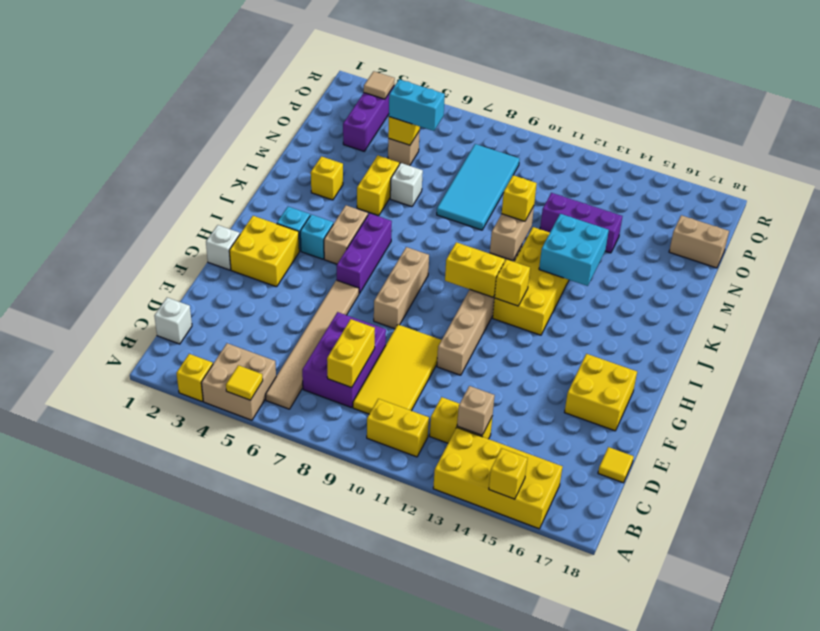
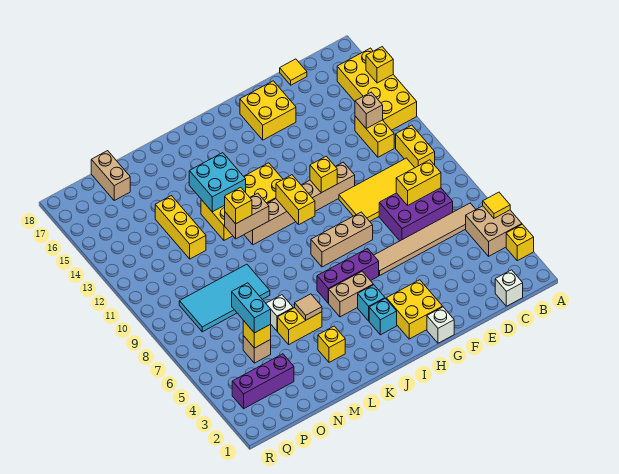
yellow 1x1 brick [495,259,530,306] -> yellow 1x1 brick moved to [310,156,337,193]
purple 1x3 brick [540,193,622,253] -> yellow 1x3 brick [155,196,206,259]
tan 1x1 tile [364,71,395,99] -> tan 1x1 tile moved to [295,294,322,320]

